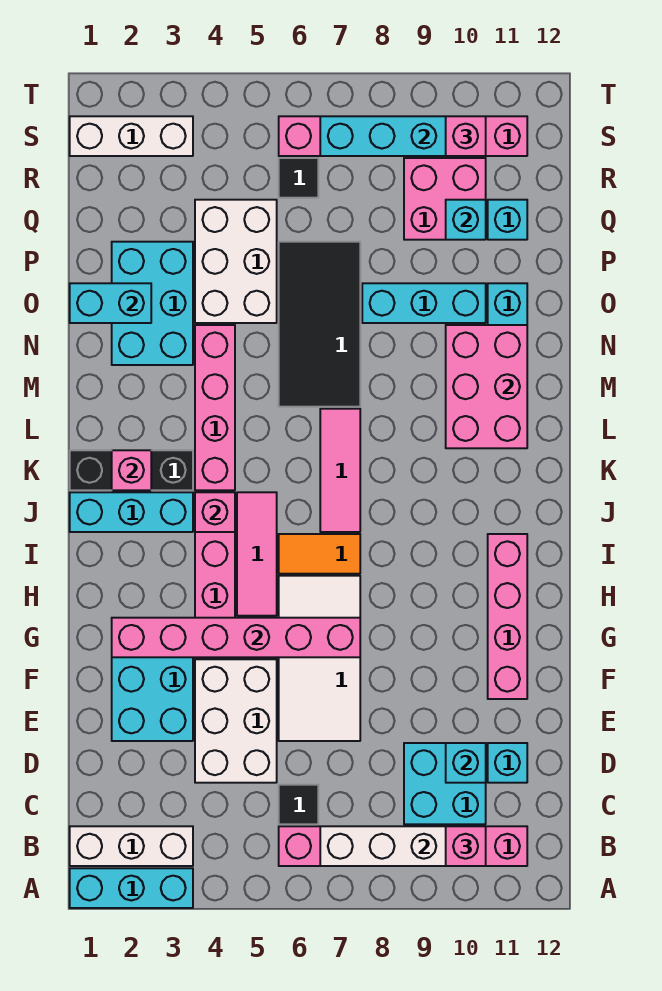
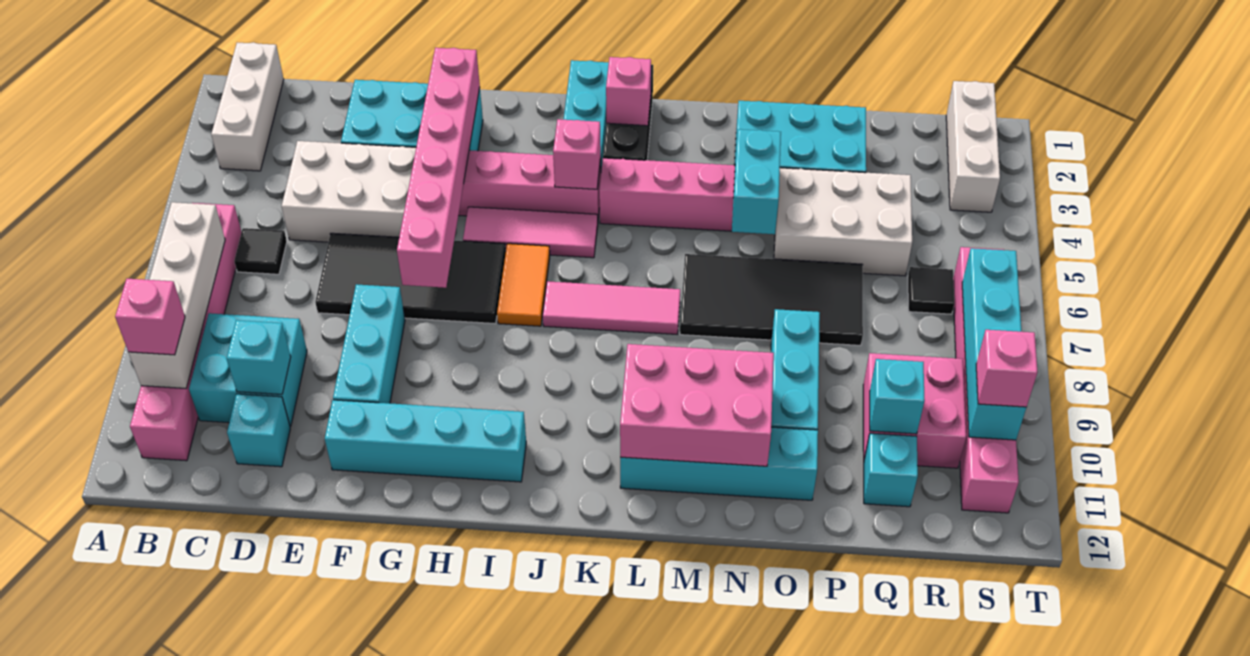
cyan 1x3 brick [70,868,193,908] -> cyan 1x3 brick moved to [333,284,405,403]
white 2x4 tile [279,576,360,741] -> black 2x4 tile [315,233,506,324]
pink 1x4 brick [488,534,527,699] -> cyan 1x4 brick [325,400,526,482]
cyan 1x2 brick [70,283,151,323] -> cyan 1x2 brick moved to [732,129,781,234]

